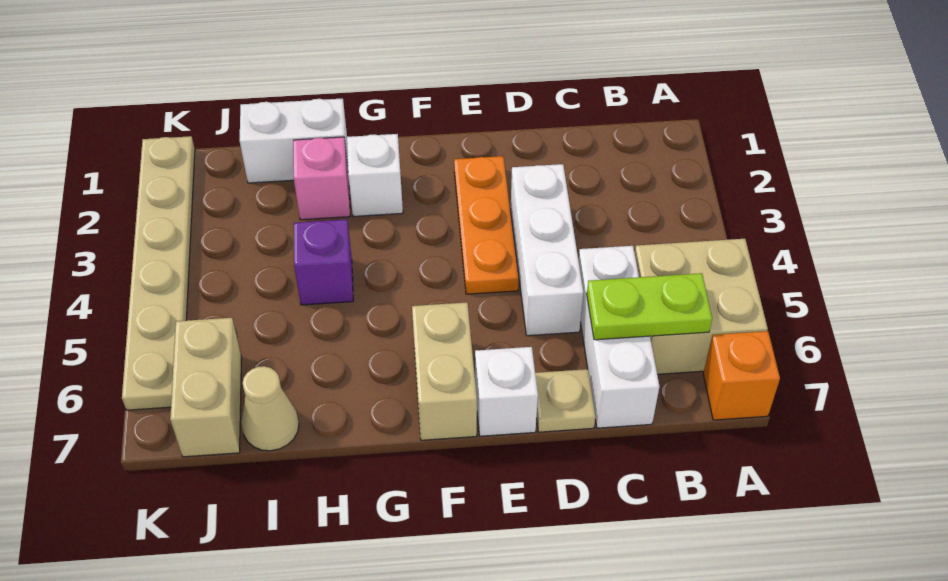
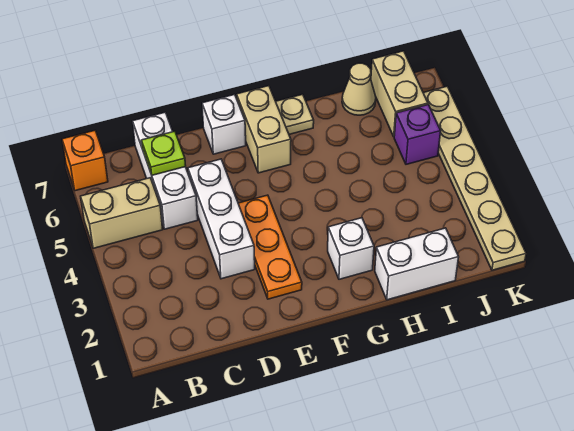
tan 2x2 brick [635,239,768,374] -> tan 1x2 brick [81,178,163,248]
lime 1x2 plate [587,273,712,340] -> lime 1x1 plate [141,131,186,175]
tan 1x1 plate [535,369,596,432] -> tan 1x1 plate moved to [276,94,314,134]
pink 1x1 brick [293,137,350,220] -> none
purple 1x1 brick [294,219,353,305] -> purple 1x1 brick moved to [394,105,441,164]

